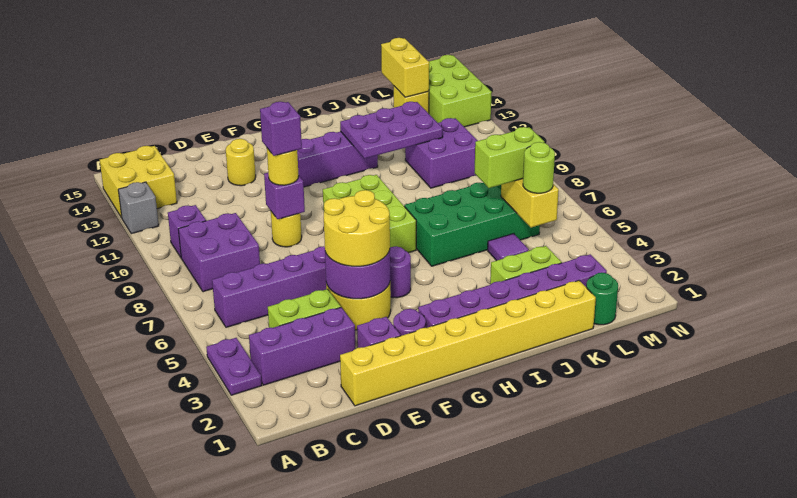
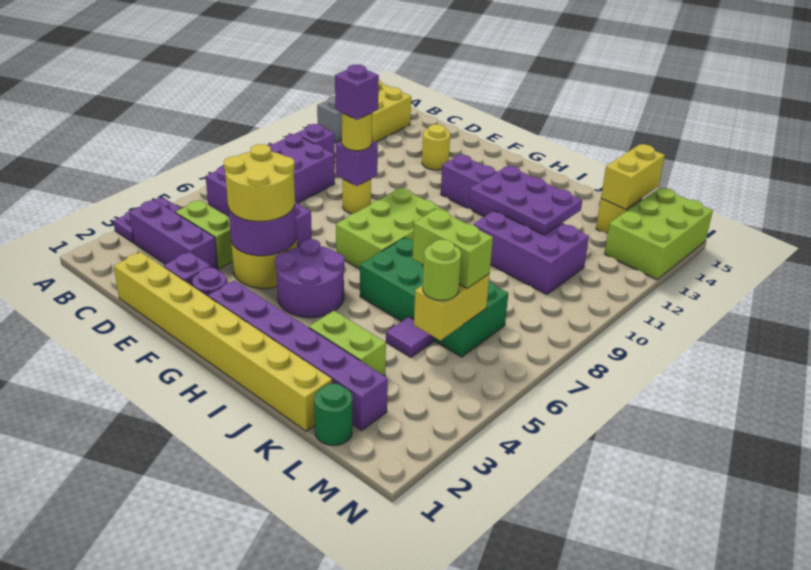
purple 1x1 round brick [390,247,411,298] -> purple 2x2 round brick [275,239,344,318]
purple 2x2 brick [405,118,478,188] -> purple 2x3 brick [474,211,589,294]

